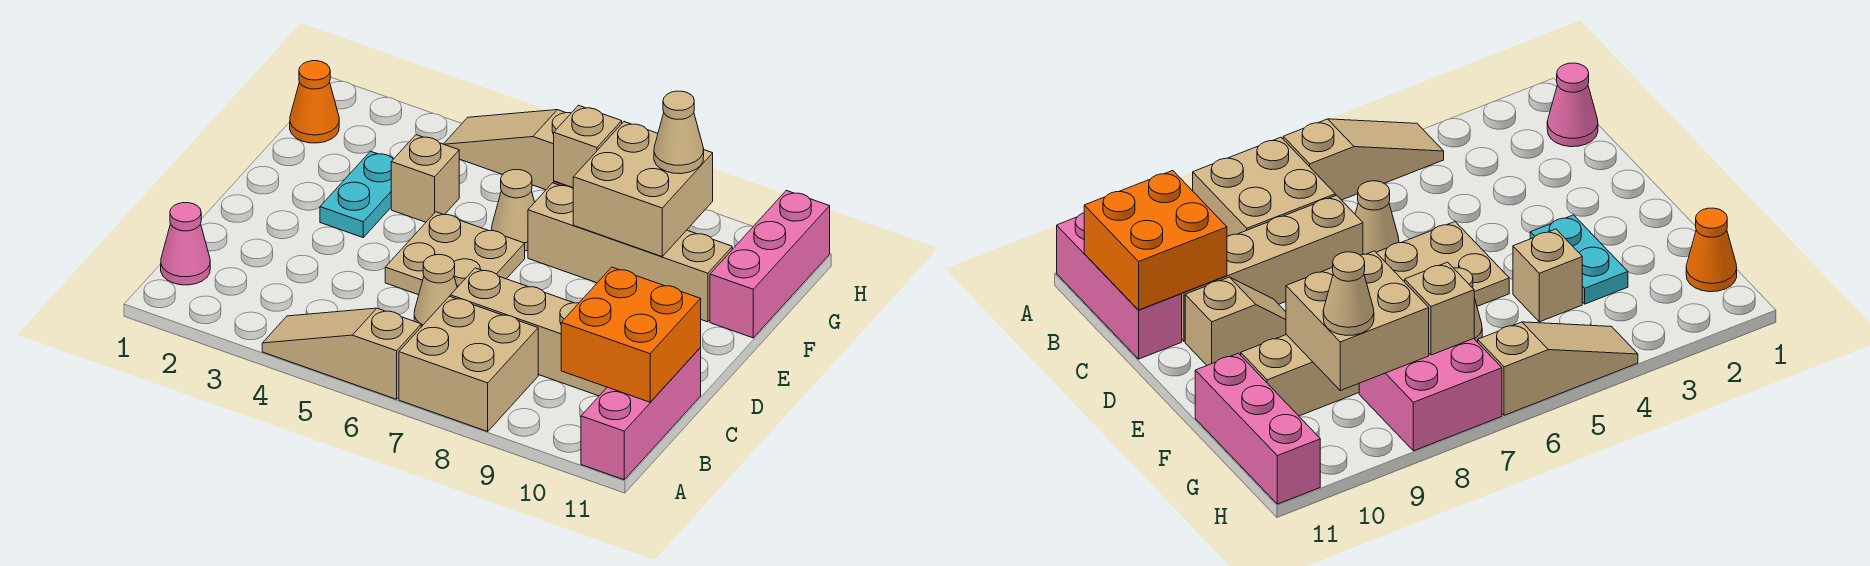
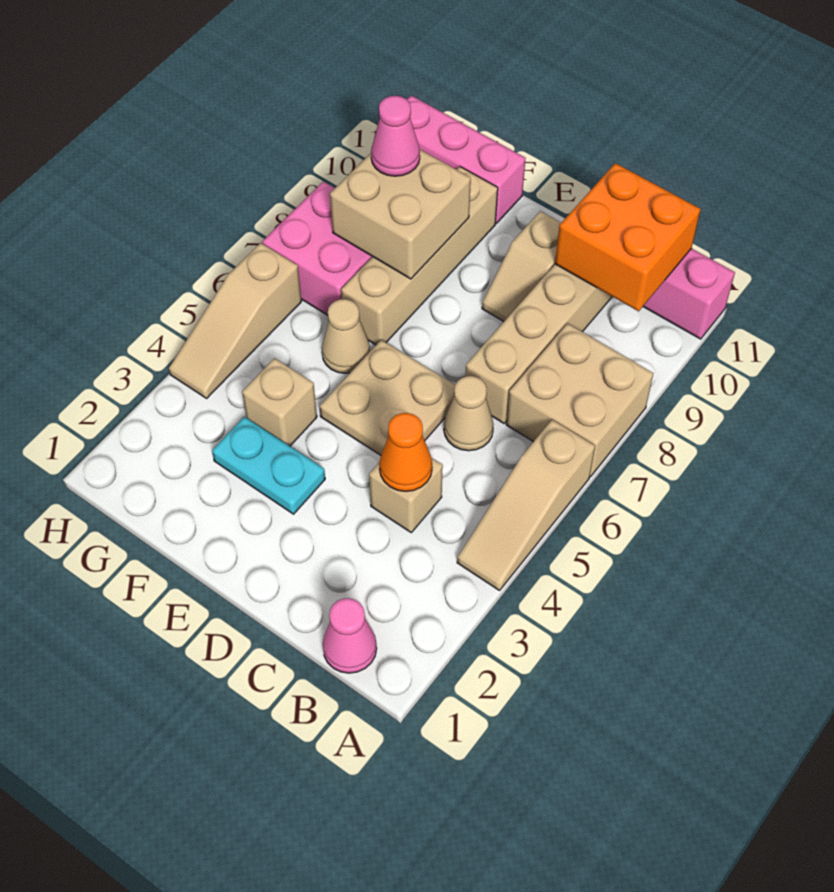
orange 1x1 cone [290,61,339,143] -> orange 1x1 cone moved to [379,413,432,491]
tan 1x1 brick [554,105,622,188] -> tan 1x1 brick moved to [369,458,443,532]
tan 1x1 cone [654,91,704,174] -> pink 1x1 cone [371,96,420,176]

